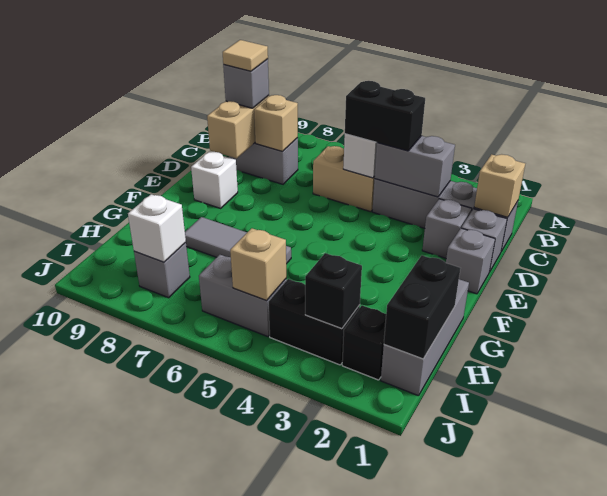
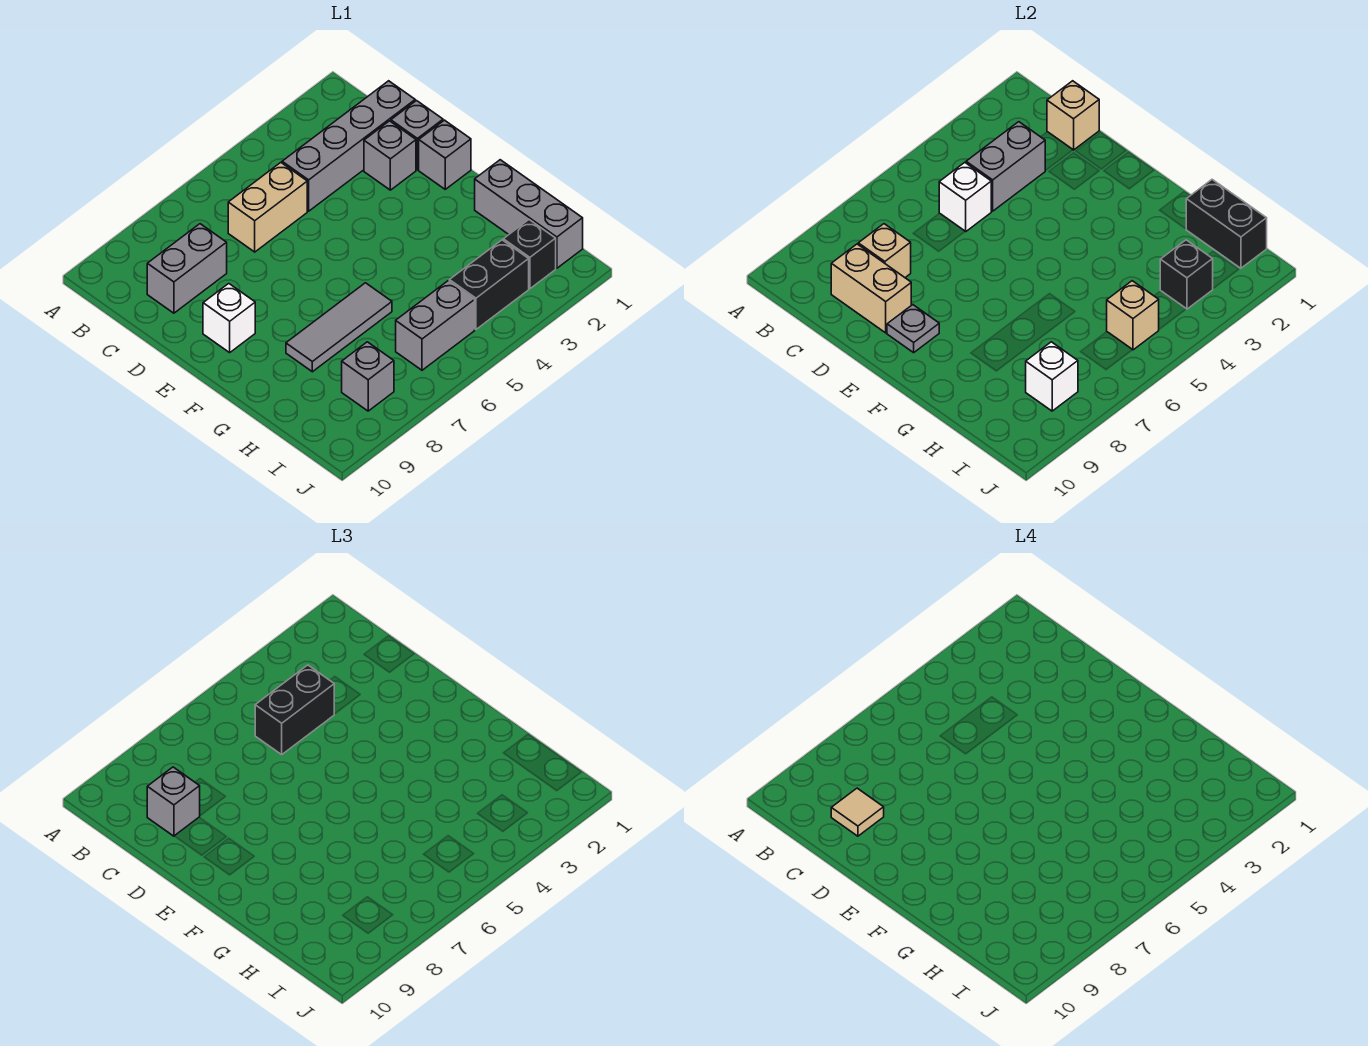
none -> grey 1x1 plate [887,305,939,353]

